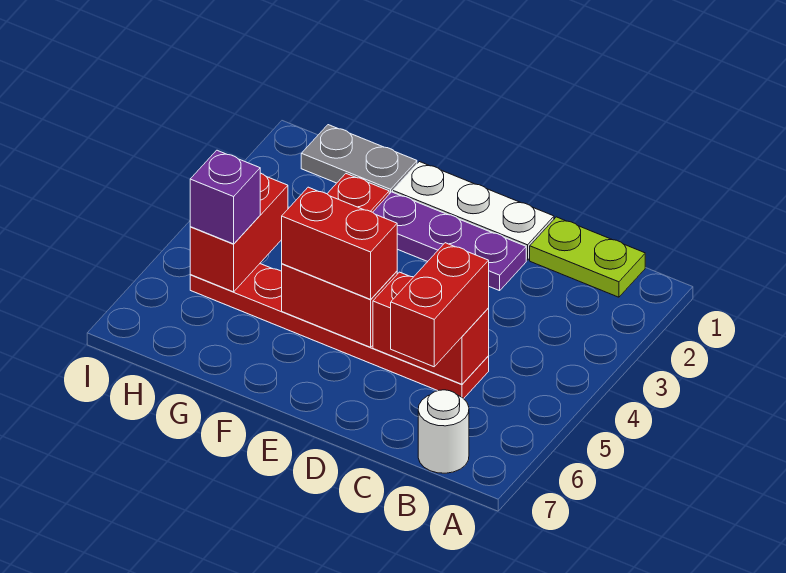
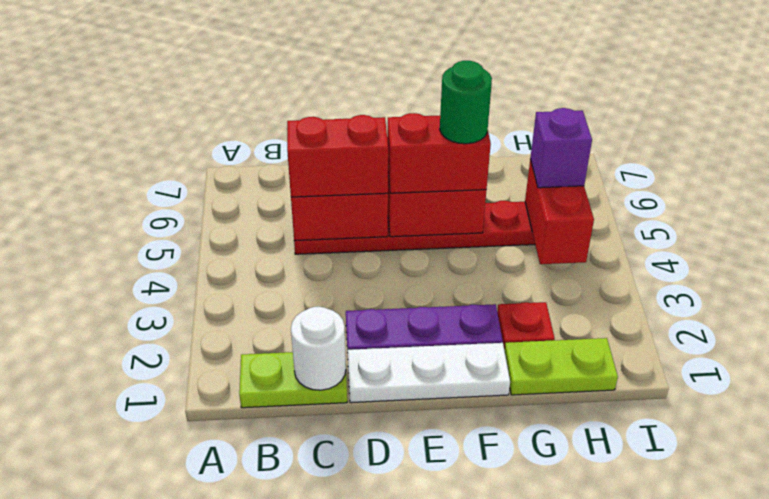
white 1x1 round brick [418,390,469,473] -> white 1x1 round brick moved to [291,307,346,390]
red 1x2 brick [391,243,489,367] -> red 1x2 brick turned to [287,115,388,197]
none -> green 1x1 round brick [440,61,492,144]
grey 1x2 plate [301,125,417,194] -> lime 1x2 plate [504,338,618,395]

